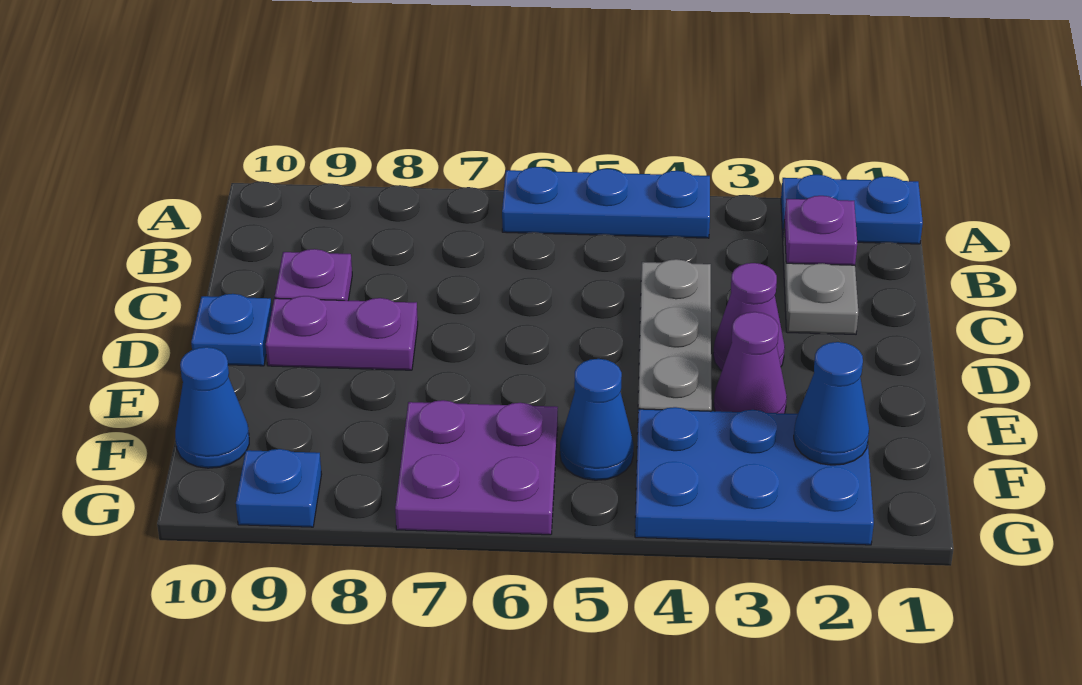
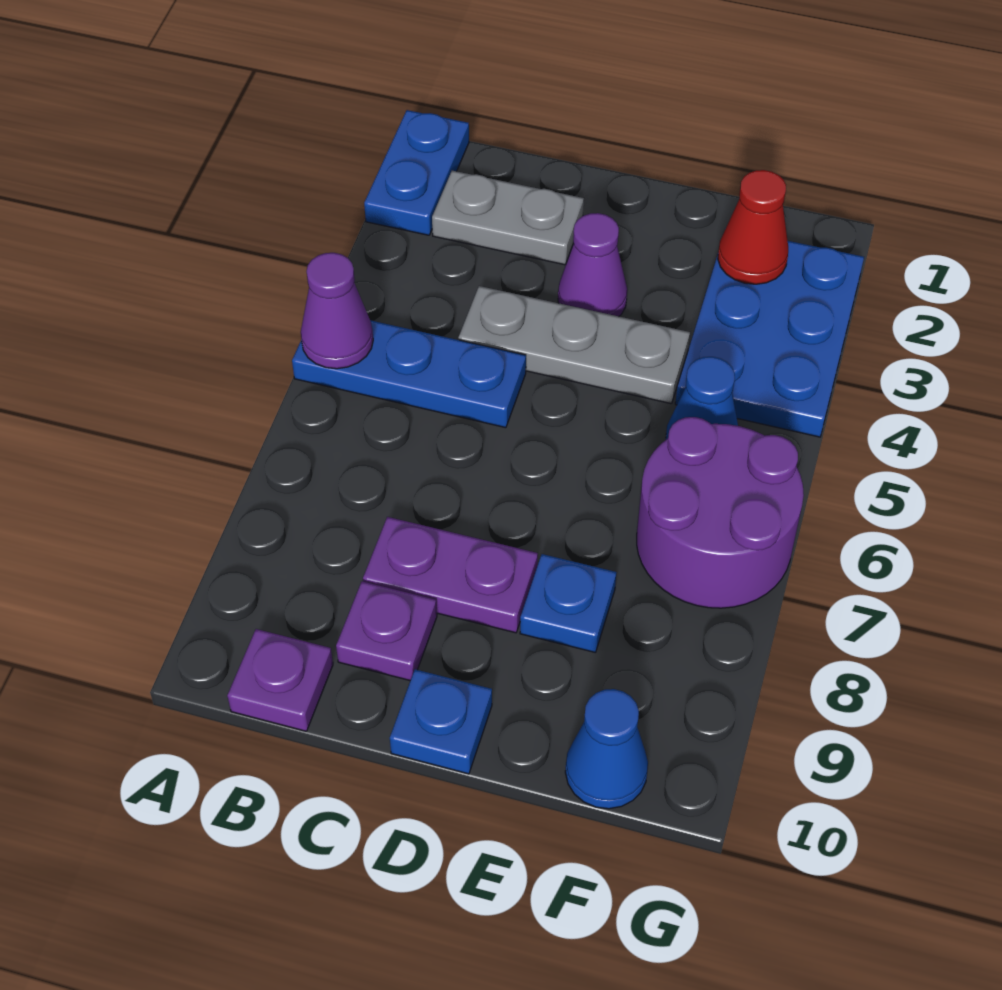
blue 1x3 plate [502,167,710,238] -> blue 1x3 plate turned to [292,320,526,428]
purple 1x1 plate [784,196,857,265] -> purple 1x1 plate moved to [227,629,333,731]
purple 1x2 plate [266,296,418,370] -> purple 1x2 plate turned to [363,517,538,633]
purple 1x1 cone [714,312,787,413] -> purple 1x1 cone moved to [301,253,373,369]
blue 1x1 cone [794,342,869,465] -> red 1x1 cone [718,170,788,284]
purple 2x2 plate [395,400,558,535] -> purple 2x2 round brick [637,417,804,608]
blue 1x1 plate [236,449,322,527] -> blue 1x1 plate moved to [520,554,617,653]

